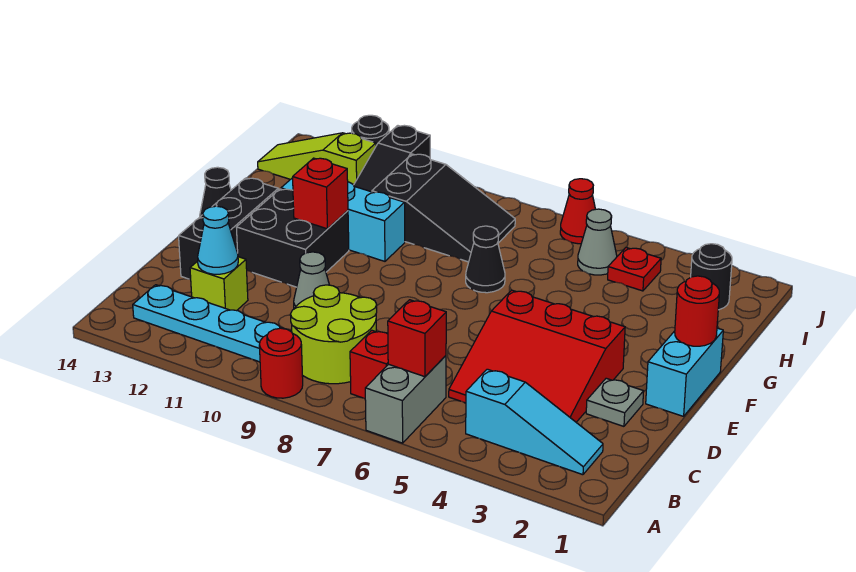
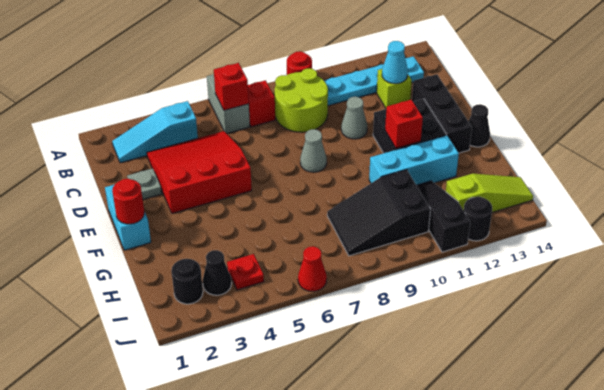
black 1x1 cone [466,226,505,293] -> black 1x1 cone moved to [203,250,232,295]
grey 1x1 cone [578,209,617,275] -> grey 1x1 cone moved to [300,129,327,172]

